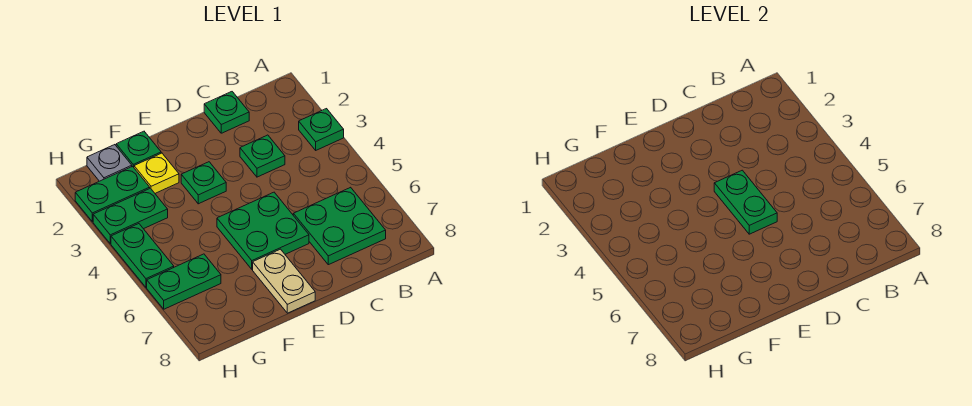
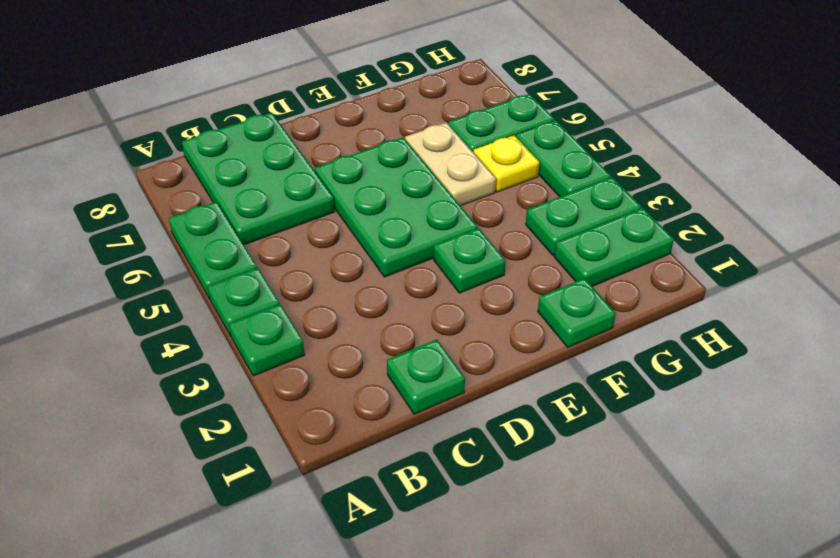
green 2x2 plate [293,187,386,265] -> green 2x3 plate [182,112,335,245]
green 1x1 plate [240,135,285,177] -> green 1x1 plate moved to [208,268,279,336]
green 1x2 plate [714,170,777,234] -> green 1x2 plate moved to [169,202,257,299]
green 2x2 plate [217,192,309,269] -> green 2x3 plate [315,137,478,277]
tan 1x2 plate [253,249,315,313] -> tan 1x2 plate moved to [405,122,496,206]
yellow 1x1 plate [134,153,179,193] -> yellow 1x1 plate moved to [473,135,540,192]
grey 1x1 plate [87,145,132,181] -> none

